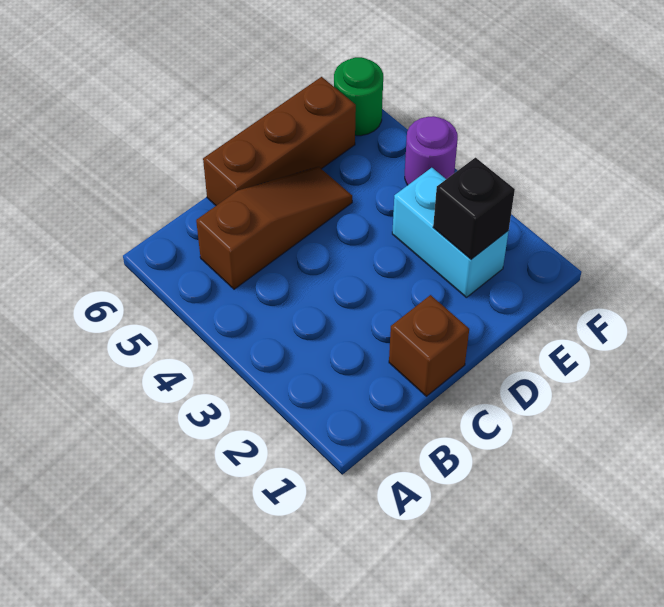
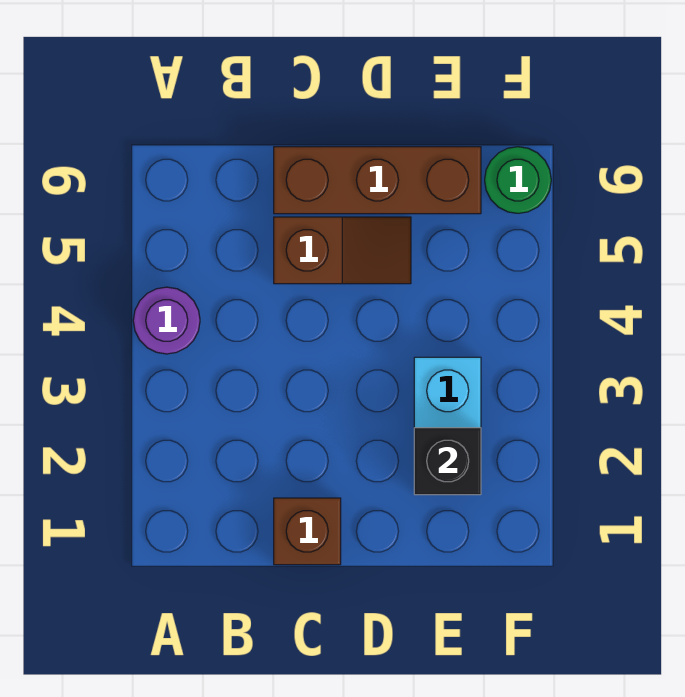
brown 1x3 slope [196,167,352,289] -> brown 1x2 slope [274,217,411,284]
purple 1x1 round brick [405,116,458,185] -> purple 1x1 round brick moved to [133,287,200,354]

